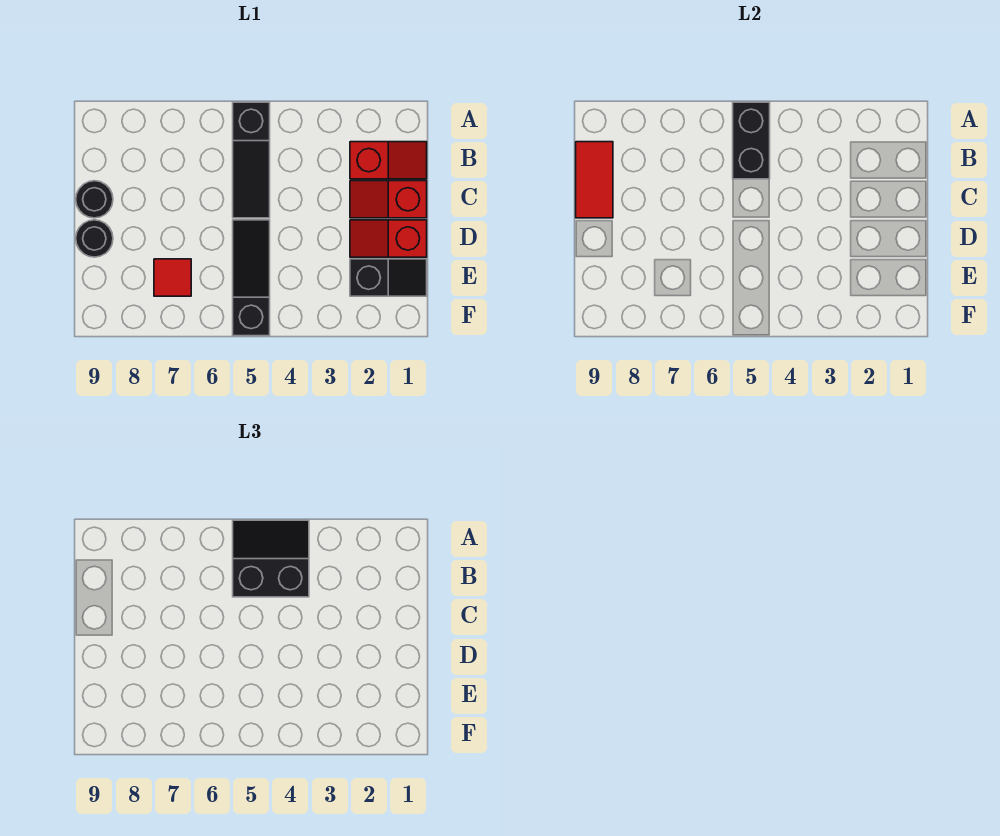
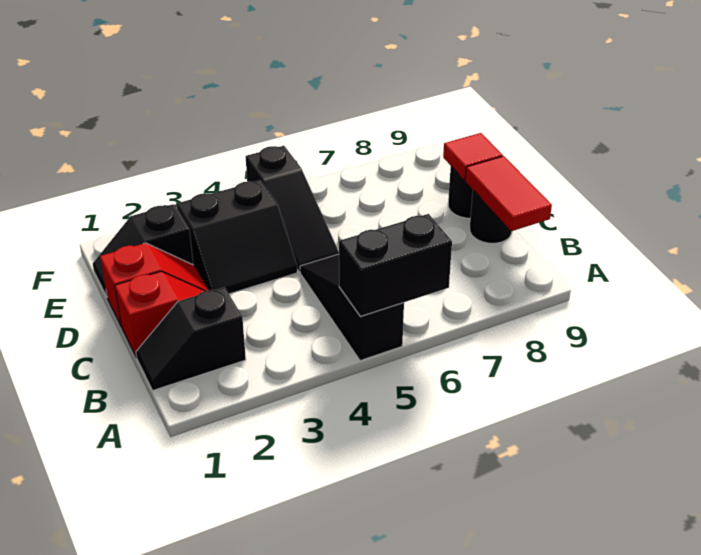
black 2x2 slope [233,520,309,597] -> black 2x2 slope moved to [177,180,297,294]
black 1x2 brick [733,102,770,179] -> black 1x2 brick turned to [339,214,452,316]
red 1x2 slope [350,142,427,179] -> black 1x2 slope [136,287,246,390]
red 1x1 tile [154,259,191,296] -> red 1x1 tile moved to [443,133,503,180]

